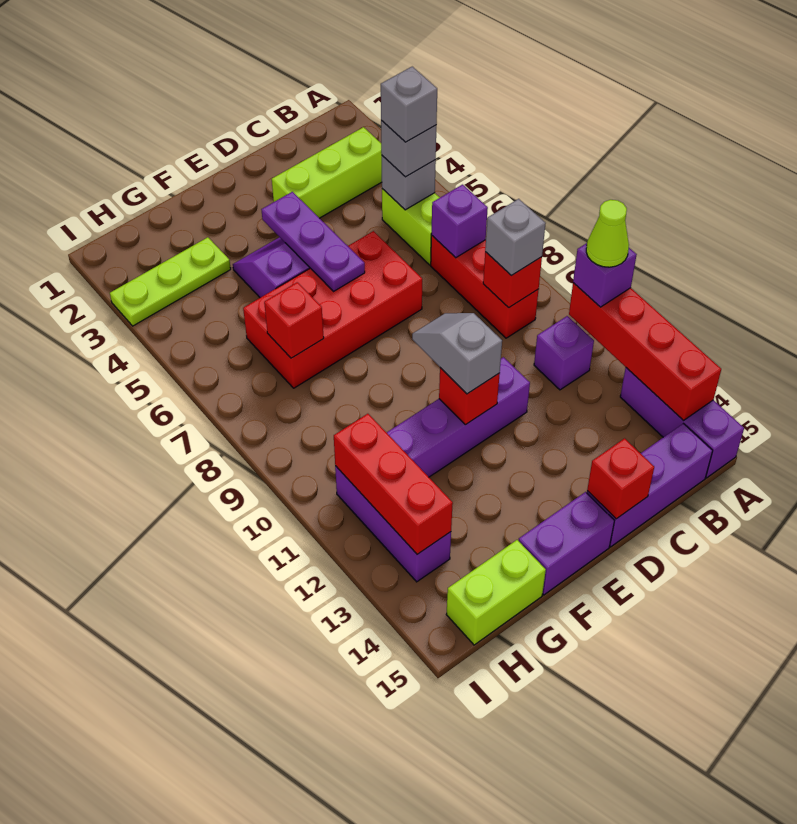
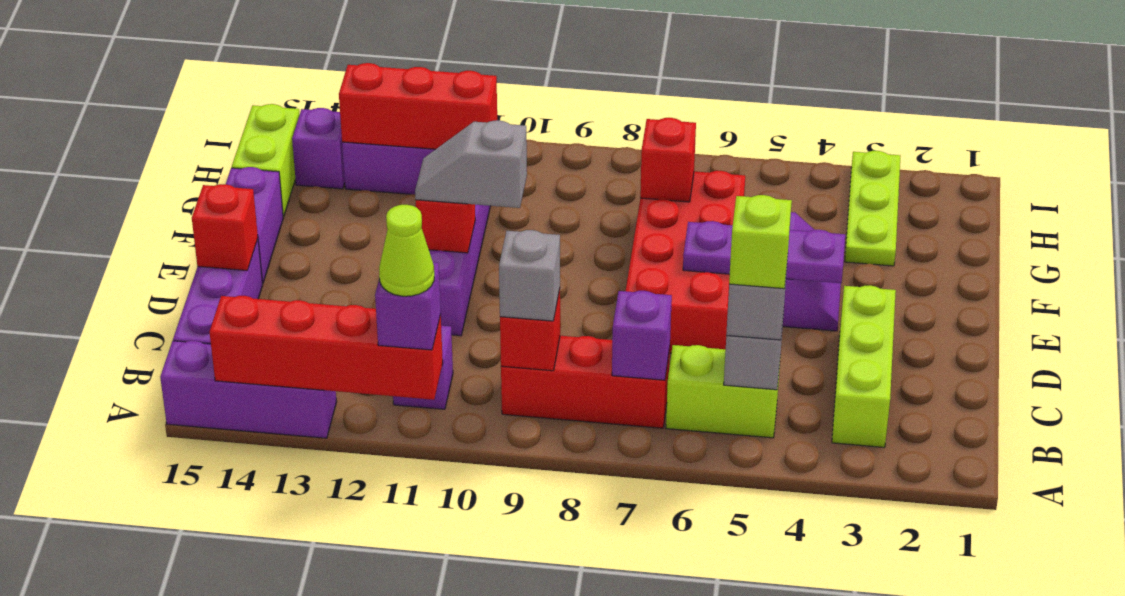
grey 1x1 brick [381,67,437,142] -> lime 1x1 brick [729,195,792,289]
grey 1x2 slope [412,313,502,394] -> grey 1x2 slope turned to [415,120,527,208]
none -> purple 1x1 brick [292,108,345,189]

